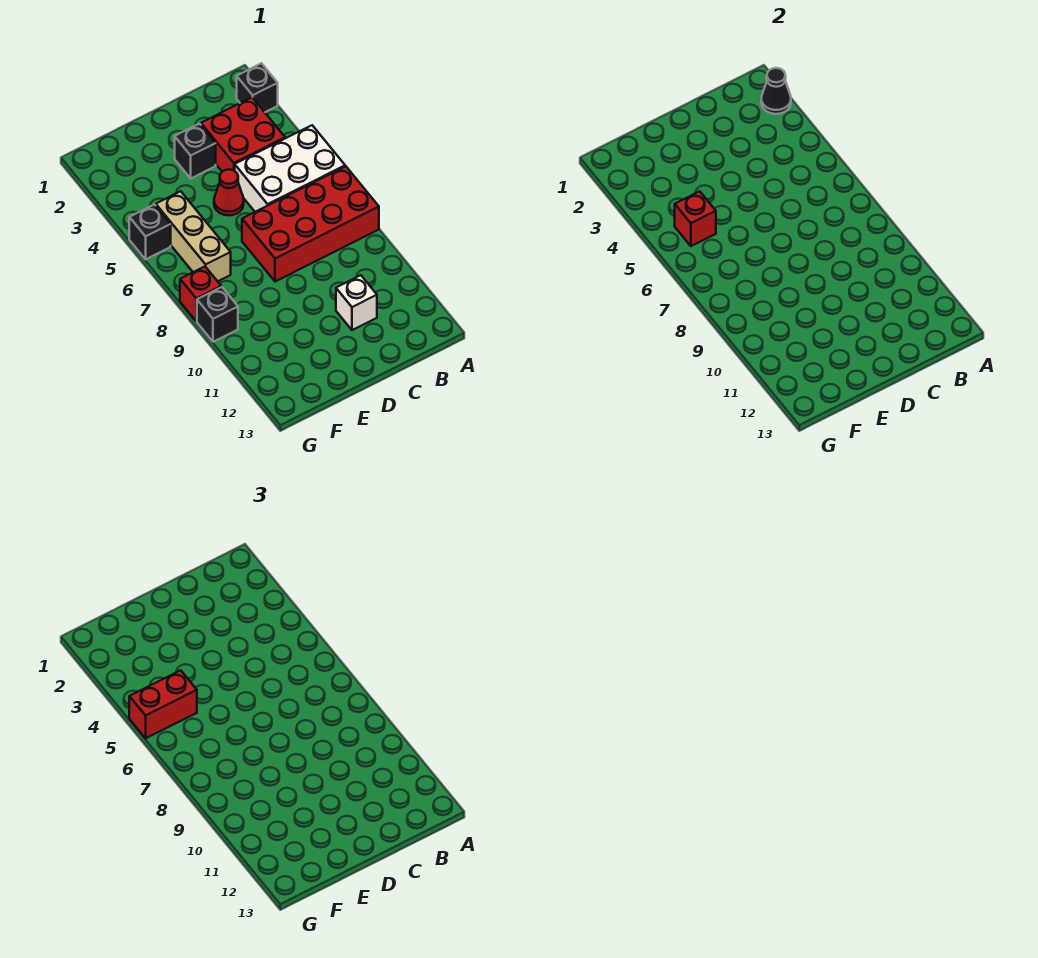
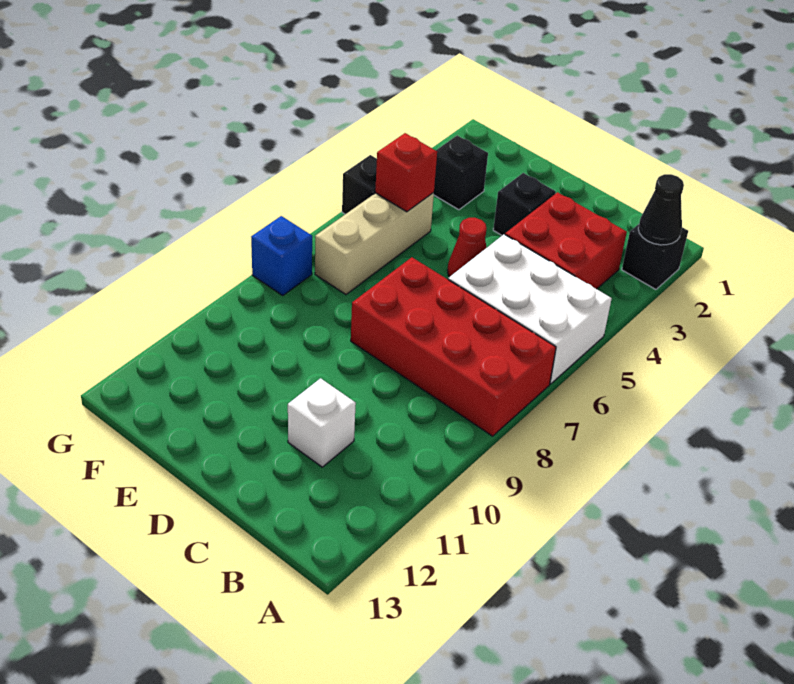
red 1x2 brick [129,670,197,738] -> none
red 1x1 brick [180,267,221,321] -> blue 1x1 brick [251,216,312,295]
black 1x1 brick [197,287,238,342] -> black 1x1 brick moved to [434,135,488,210]

